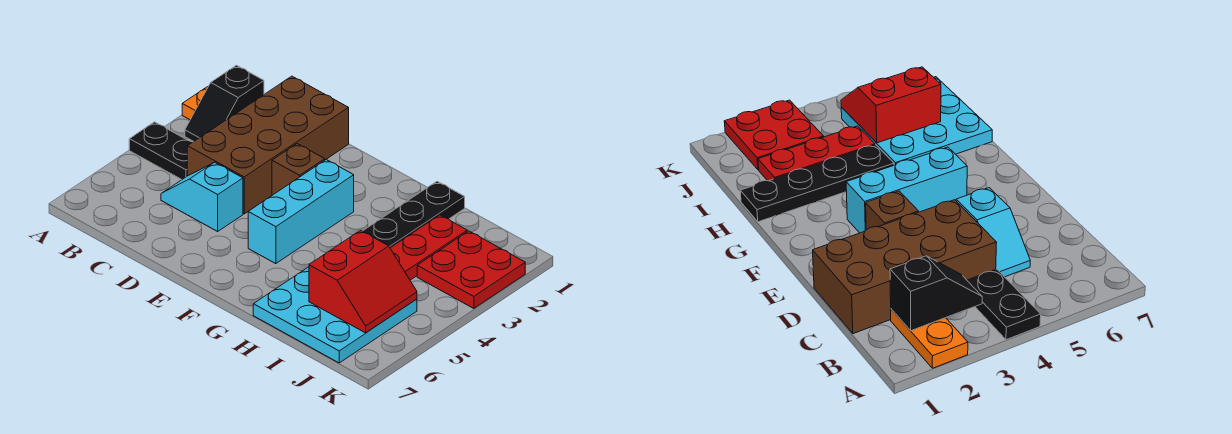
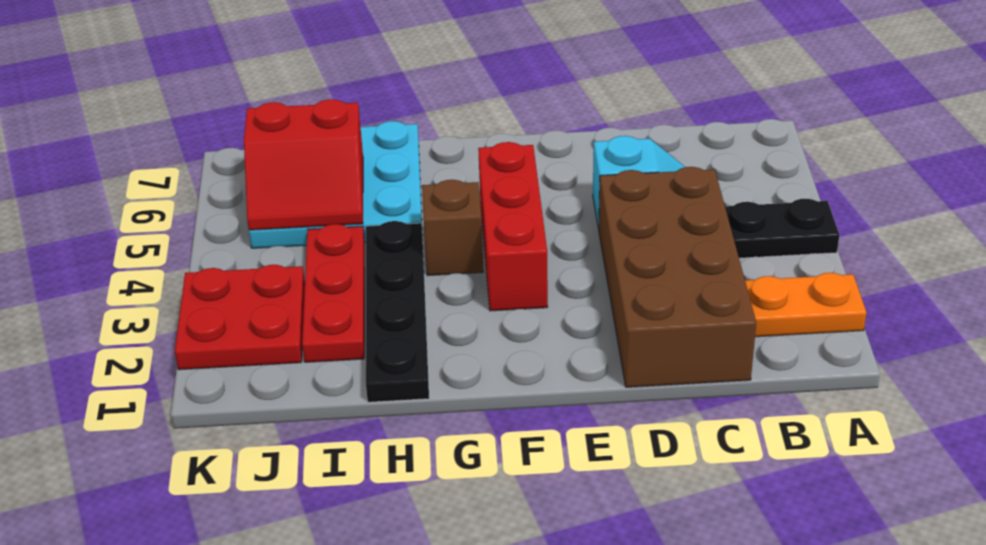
black 1x2 slope [185,65,264,142] -> none
brown 1x1 brick [272,144,325,195] -> brown 1x1 brick moved to [422,180,483,276]
cyan 1x3 brick [248,159,354,264] -> red 1x3 brick [478,142,548,311]
red 2x2 slope [309,231,417,333] -> red 2x2 slope turned to [244,99,363,230]

